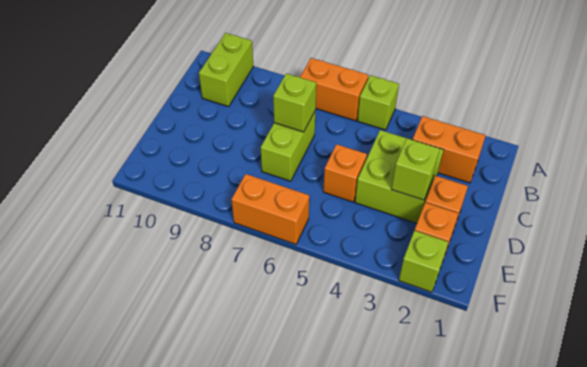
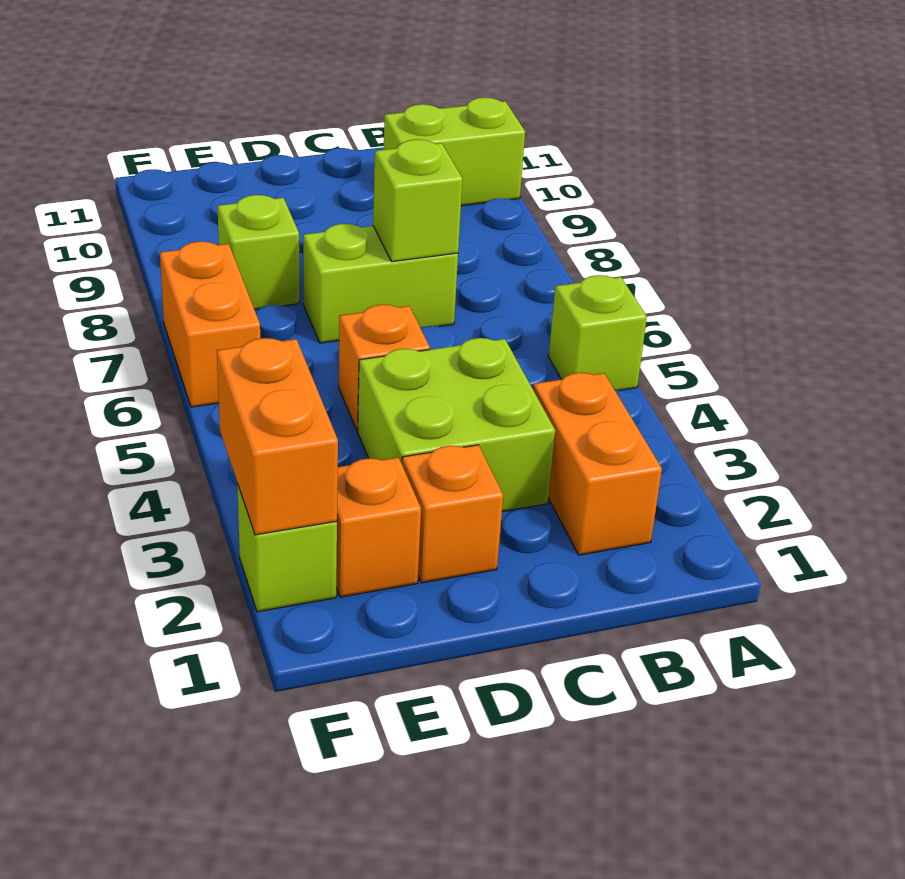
orange 1x2 brick [300,58,369,121] -> orange 1x2 brick moved to [217,338,338,535]
lime 1x1 brick [391,138,440,200] -> lime 1x1 brick moved to [217,195,299,310]

